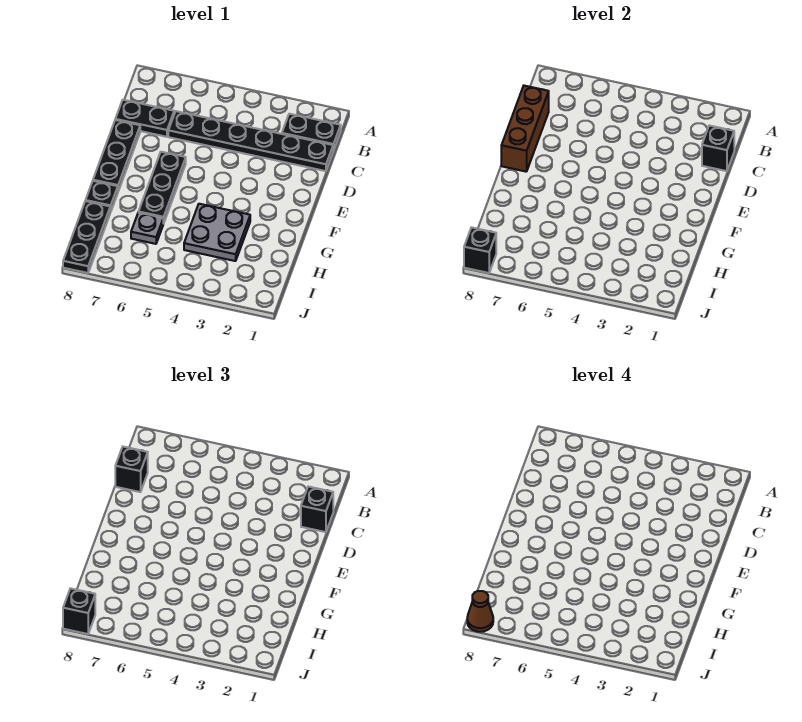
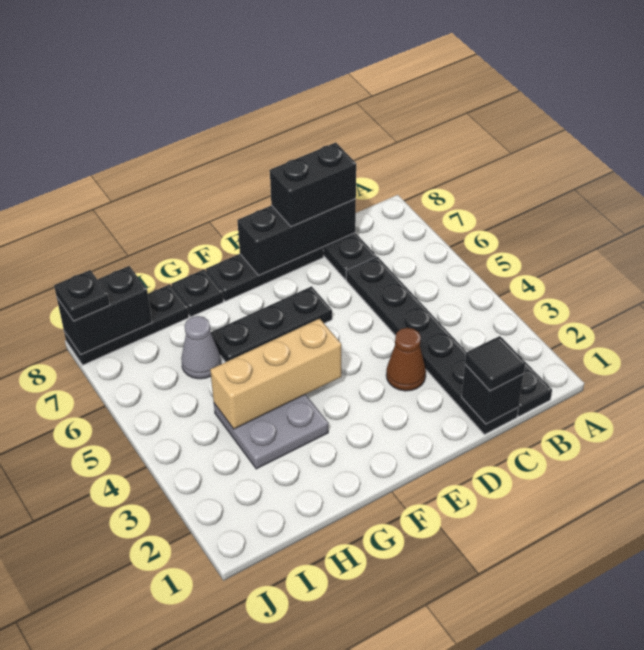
black 1x1 brick [301,487,333,532] -> black 1x1 tile [465,336,525,391]
brown 1x3 brick [501,86,549,172] -> black 1x3 brick [237,199,356,275]
black 1x1 brick [115,447,148,492] -> black 1x2 brick [270,143,356,227]
none -> tan 1x3 brick [210,319,341,429]
grey 1x1 plate [131,212,163,244] -> grey 1x1 cone [181,316,221,379]
black 1x1 brick [464,227,496,273] -> black 1x2 brick [57,266,152,355]
black 1x1 brick [63,588,95,634] -> black 1x1 plate [54,270,110,321]
brown 1x1 cone [467,591,493,632] -> brown 1x1 cone moved to [386,328,426,391]

